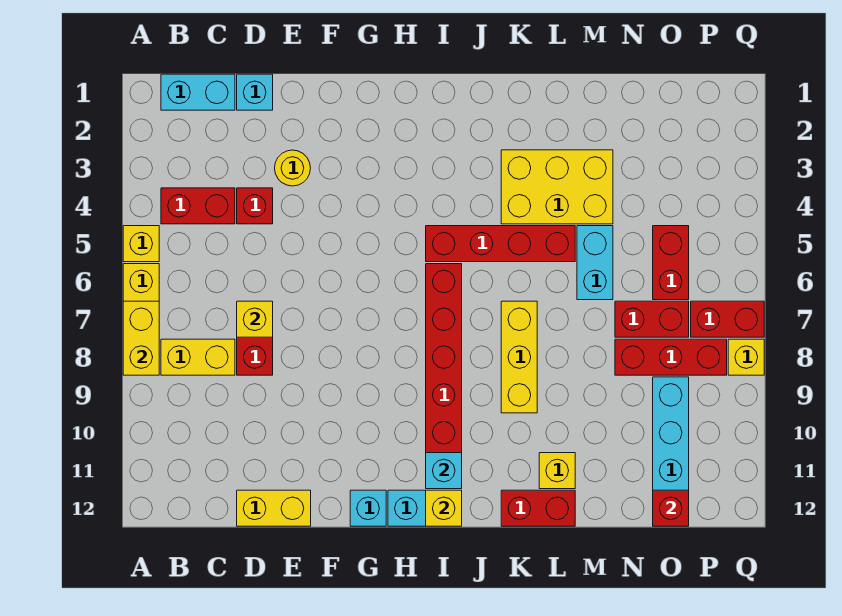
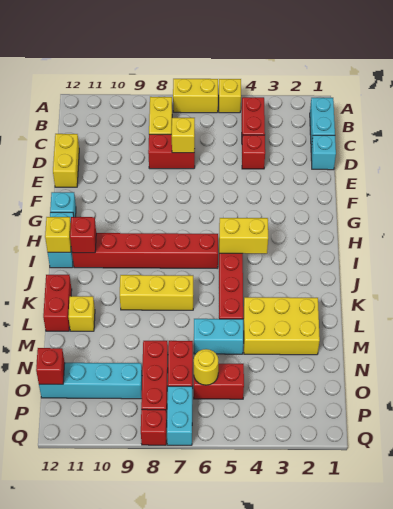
yellow 1x2 brick [123,301,159,375] -> yellow 1x2 brick moved to [219,218,268,254]
yellow 1x1 round brick [275,150,310,186] -> yellow 1x1 round brick moved to [194,349,218,385]
cyan 1x1 brick [426,453,462,489] -> red 1x1 brick [70,217,96,253]
yellow 2x3 brick [501,150,613,224] -> yellow 2x3 brick turned to [244,297,320,355]
red 1x2 brick [691,301,764,337] -> cyan 1x2 brick [167,386,192,445]
yellow 1x1 brick [728,339,764,375] -> red 1x1 brick [141,409,167,445]

